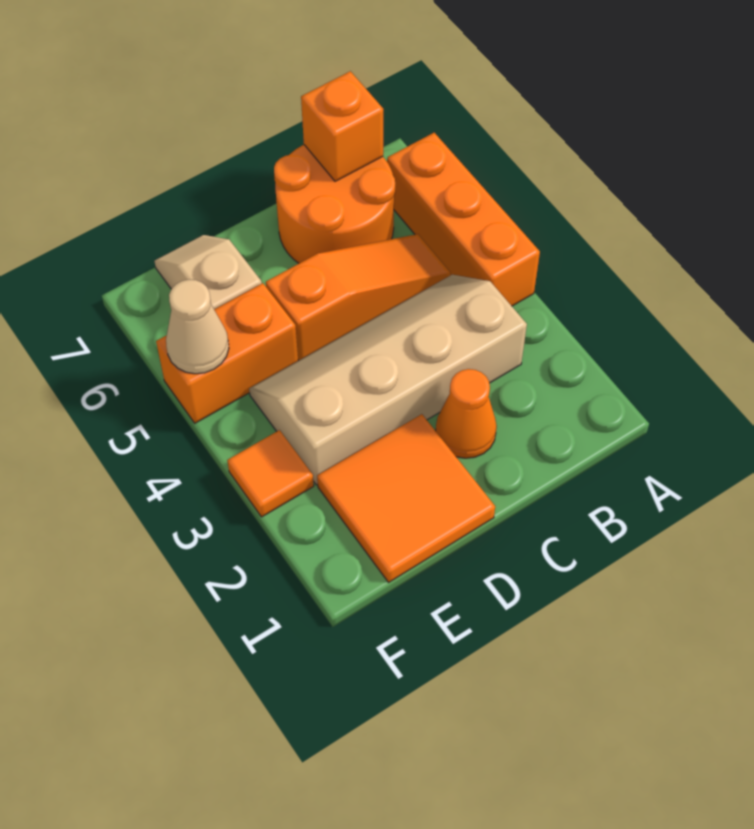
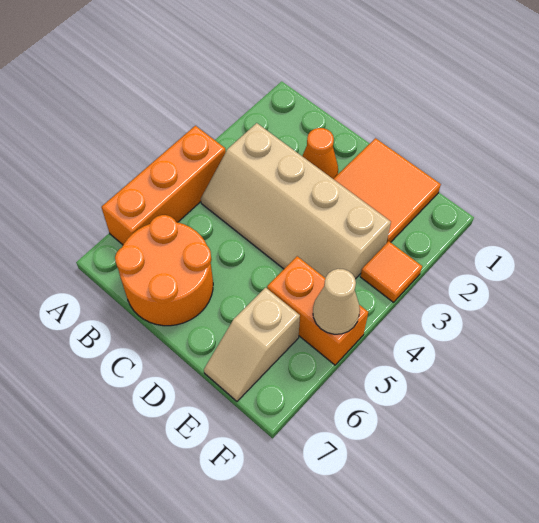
orange 1x3 slope [266,234,450,361] -> none
orange 1x1 brick [301,71,383,181] -> none

